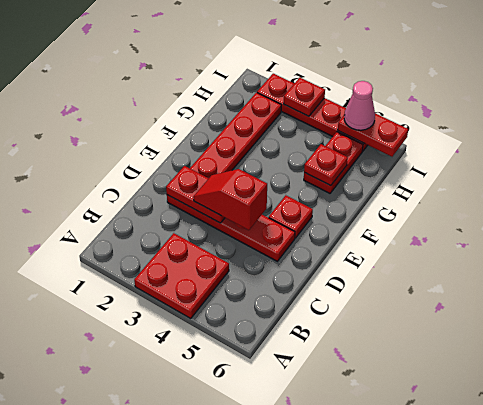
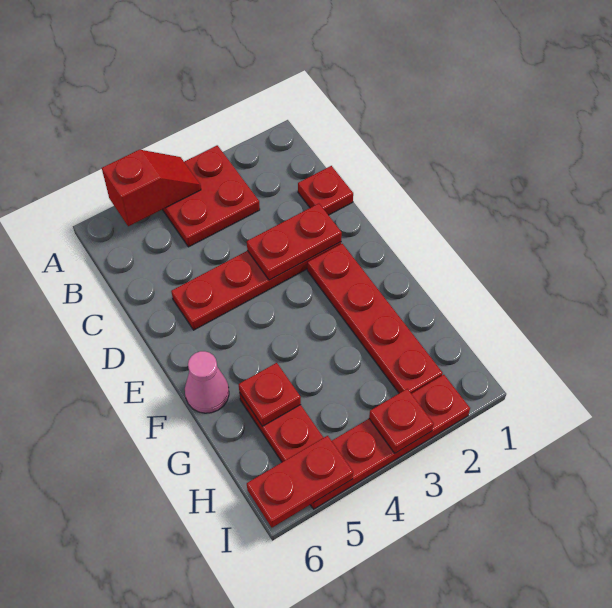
red 1x2 slope [193,169,267,230] -> red 1x2 slope moved to [102,150,201,226]
red 1x1 plate [269,195,313,238] -> red 1x1 plate moved to [298,166,353,215]
pink 1x1 cone [344,81,375,130] -> pink 1x1 cone moved to [185,351,229,413]

